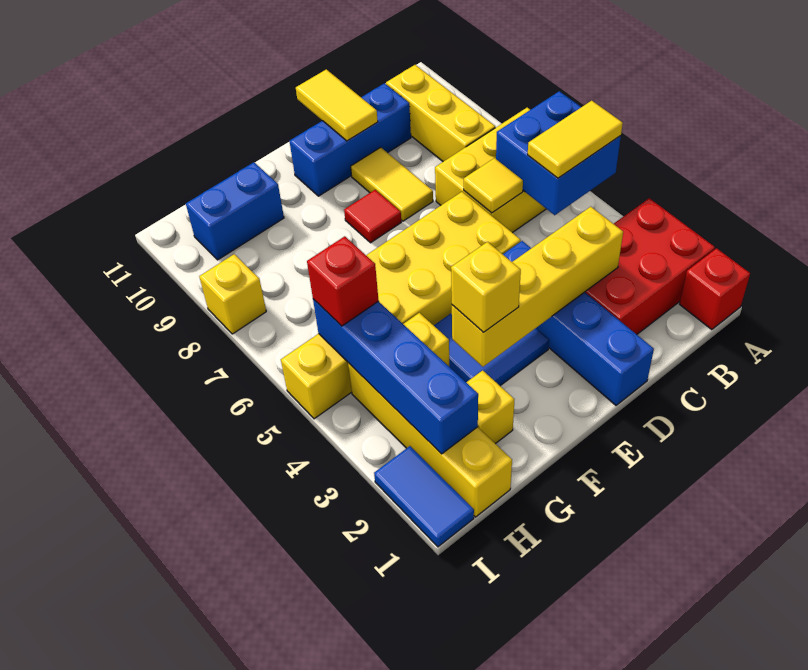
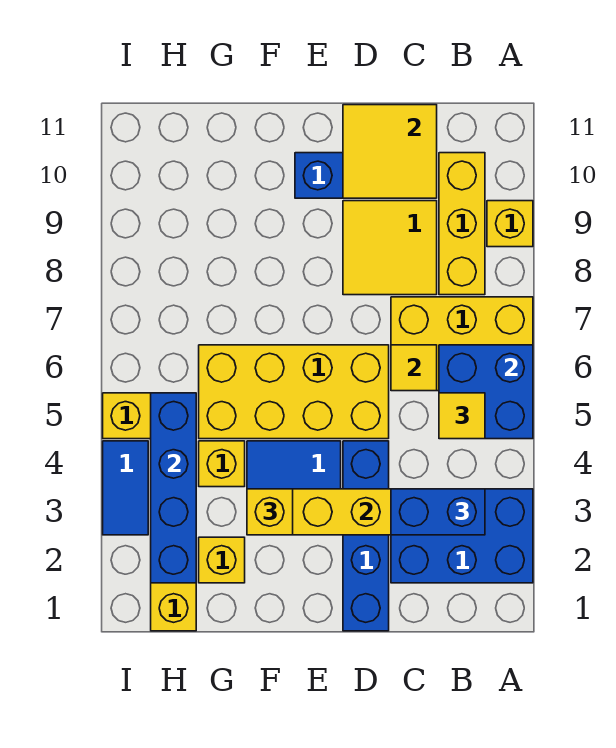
red 1x1 brick [680,248,750,330] -> none
red 2x3 brick [585,198,715,334] -> blue 2x3 brick [391,489,533,583]
yellow 1x2 tile [528,101,623,178] -> yellow 1x1 tile [439,393,485,439]
yellow 1x2 tile [351,147,433,221] -> yellow 2x2 tile [343,201,437,295]
yellow 1x2 tile [296,69,378,141] -> yellow 2x2 tile [343,105,437,198]
red 1x1 tile [344,190,401,243] -> none
blue 1x2 brick [186,162,284,260] -> blue 1x2 brick moved to [391,489,485,535]
red 1x1 brick [307,236,379,326] -> none
blue 1x2 tile [374,446,474,547] -> blue 1x2 tile moved to [103,441,148,535]
yellow 1x1 brick [199,254,266,334] -> yellow 1x1 brick moved to [487,201,533,247]

